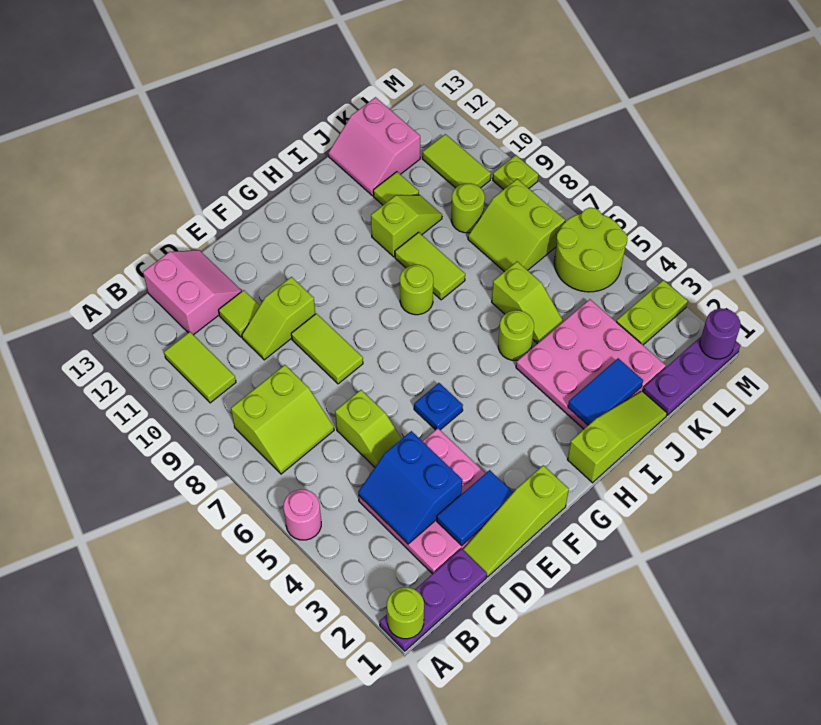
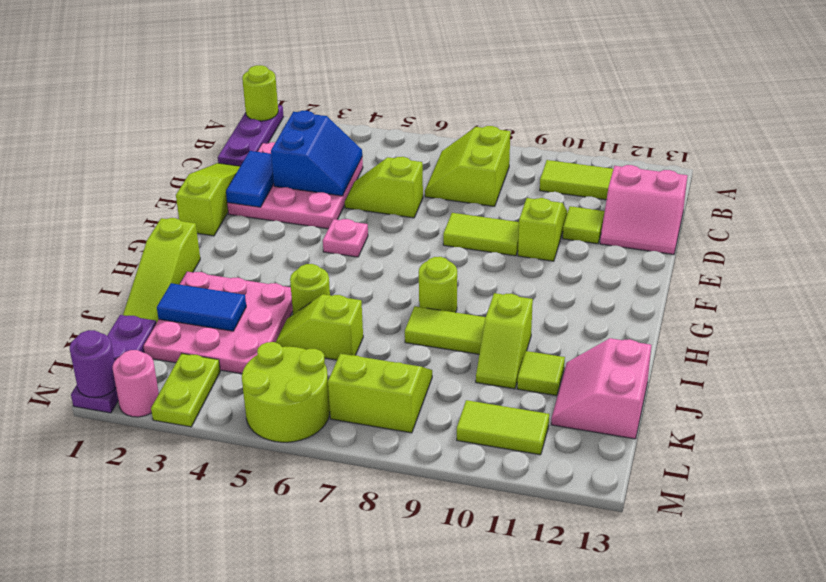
pink 1x1 round brick [283,489,321,540] -> pink 1x1 round brick moved to [112,350,159,417]
blue 2x2 slope [358,431,462,544] -> blue 2x2 slope turned to [271,111,362,196]
blue 1x1 plate [414,383,463,430] -> pink 1x1 plate [323,219,368,257]
blue 1x2 tile [568,358,643,425] -> blue 1x2 tile turned to [157,283,246,331]
pink 2x2 slope [328,97,420,196] -> pink 2x2 slope turned to [551,338,651,439]
lime 1x1 round brick [451,183,485,233] -> none
lime 1x1 plate [493,155,538,190] -> none

